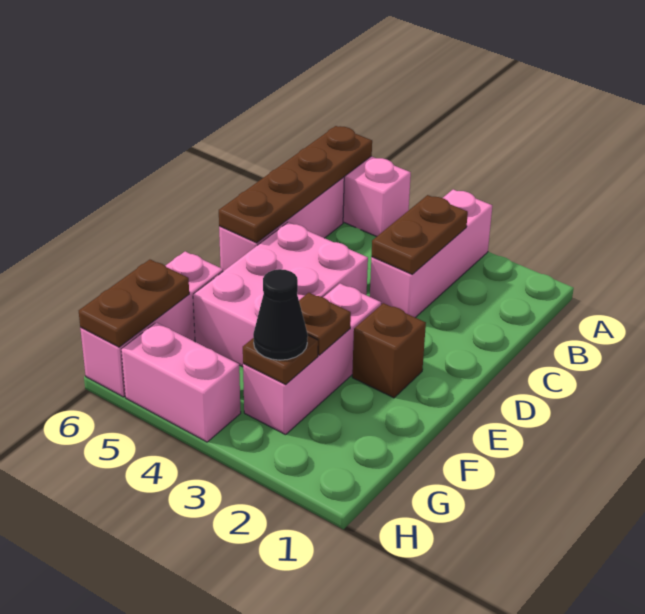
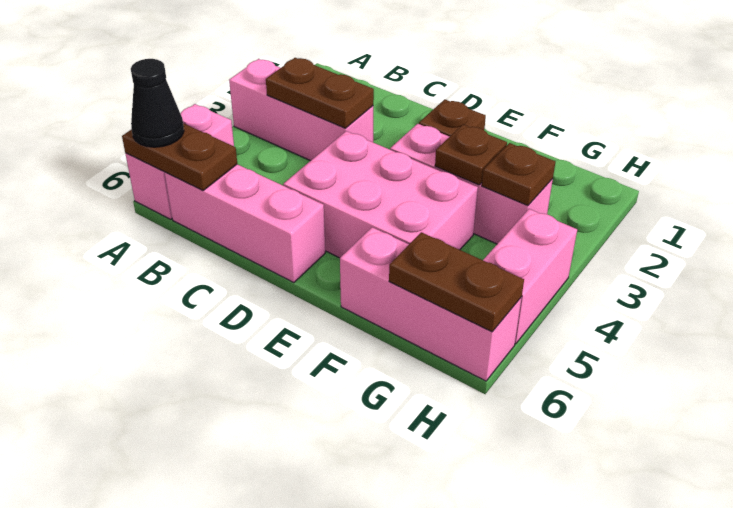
brown 1x4 plate [219,126,372,243] -> brown 1x2 plate [122,123,237,190]
black 1x1 cone [253,269,308,360] -> black 1x1 cone moved to [131,59,184,147]

